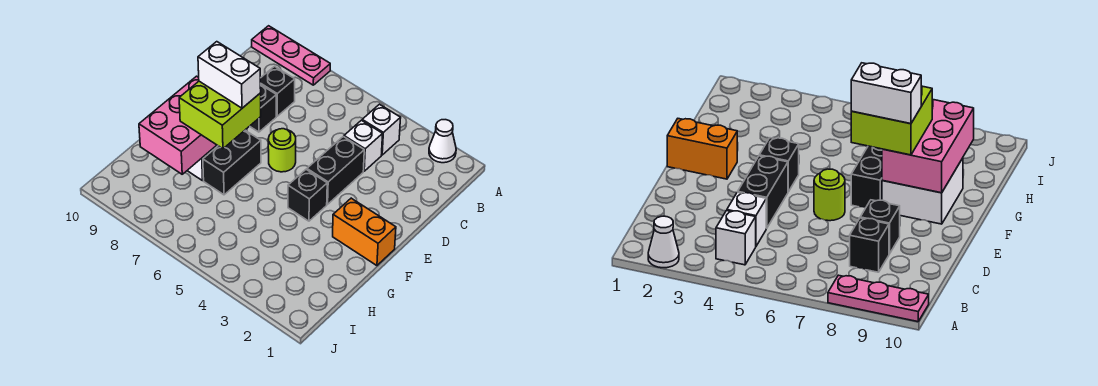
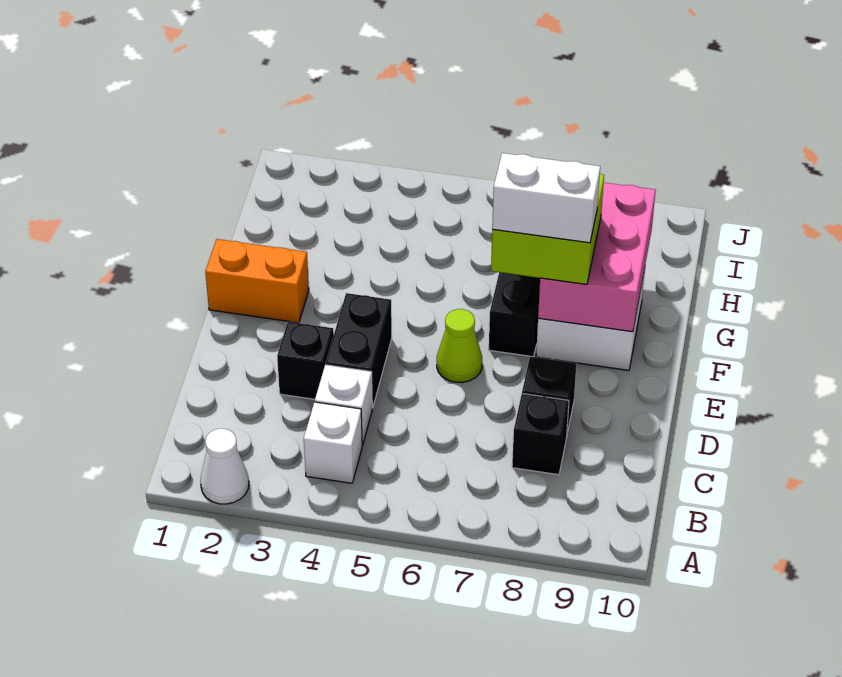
pink 1x3 plate [252,26,330,85] -> none
lime 1x1 round brick [268,129,296,172] -> lime 1x1 cone [437,309,482,383]
black 1x1 brick [288,170,327,221] -> black 1x1 brick moved to [277,322,334,399]

